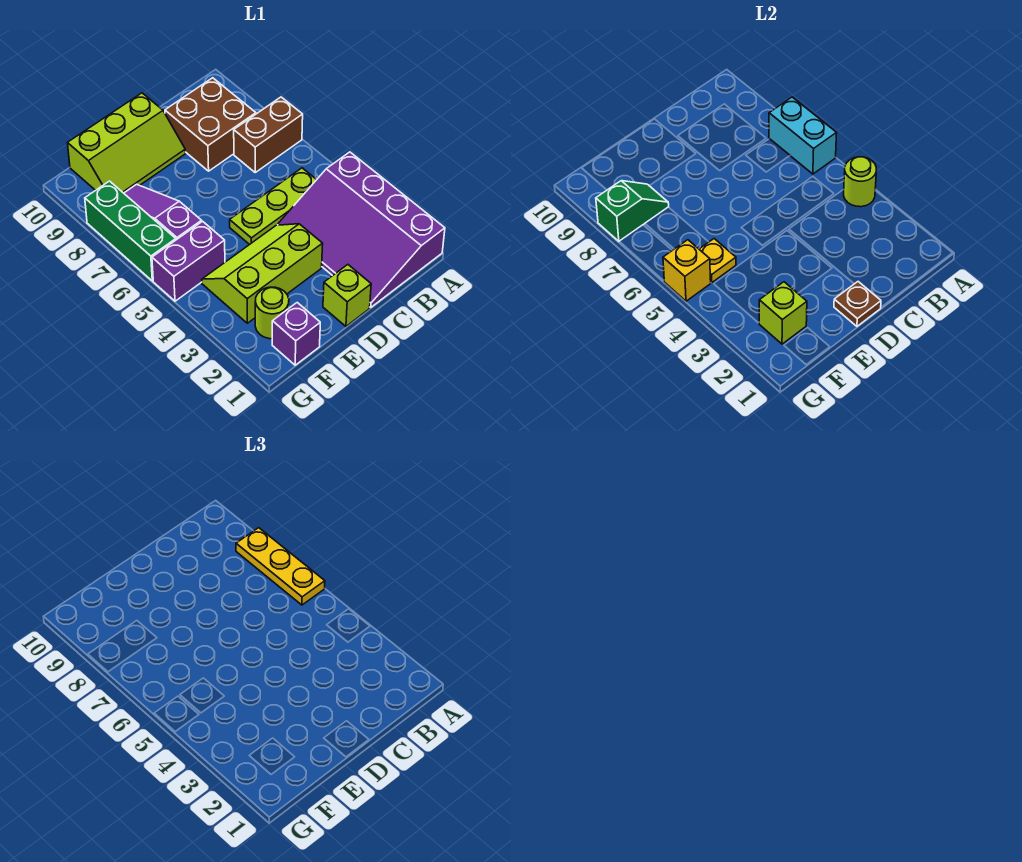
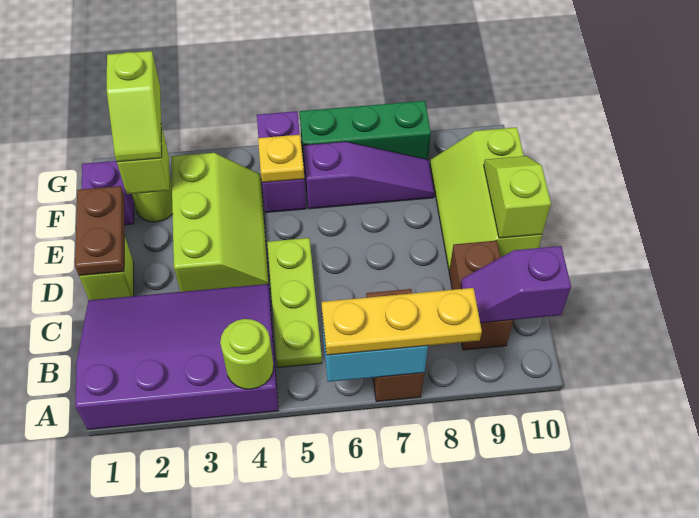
brown 2x2 brick [165,78,256,171] -> brown 1x2 brick [449,241,513,350]
none -> purple 1x2 slope [461,246,571,323]
brown 1x1 plate [834,282,881,326] -> brown 1x2 plate [75,186,124,276]
none -> lime 1x2 slope [484,156,551,238]
none -> lime 1x2 slope [107,51,162,162]
green 1x2 slope [596,181,669,241] -> none
yellow 1x1 brick [663,240,711,301] -> none

